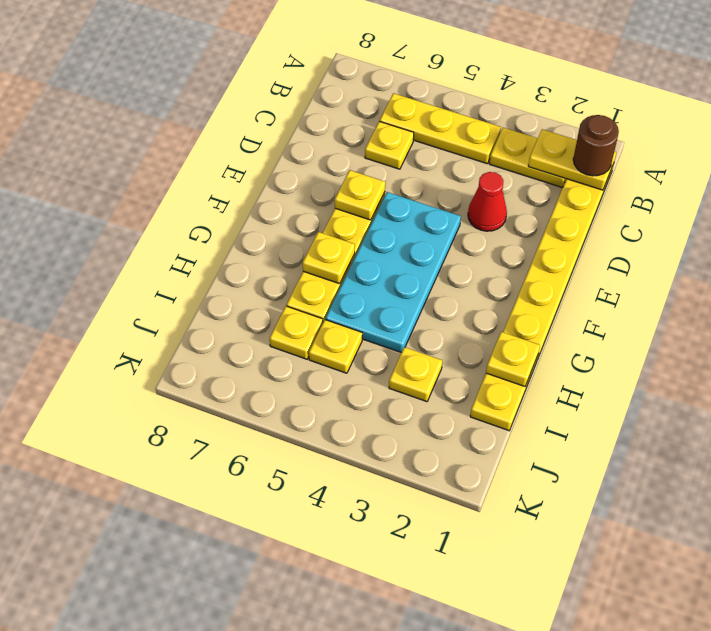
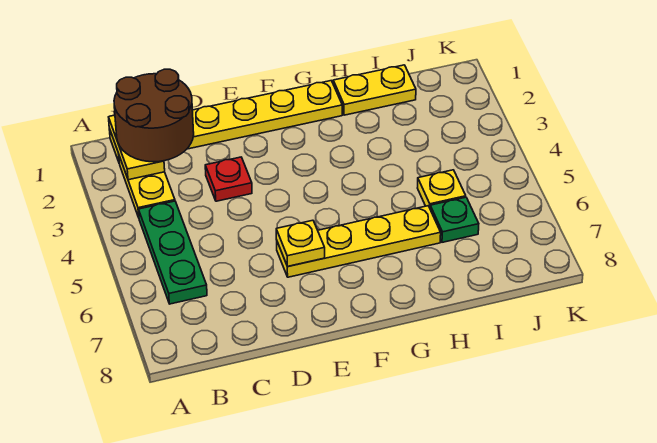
brown 1x1 round brick [573,115,619,176] -> brown 2x2 round brick [114,69,194,162]
yellow 1x3 plate [380,93,501,164] -> green 1x3 plate [139,201,207,304]
yellow 1x1 plate [365,121,414,169] -> none
red 1x1 cone [468,172,507,231] -> red 1x1 plate [205,157,252,201]
cyan 2x4 plate [326,192,461,353] -> none
yellow 1x1 plate [303,232,355,284] -> none
yellow 1x1 plate [486,332,540,386] -> none
yellow 1x1 plate [389,347,442,402] -> none
yellow 1x1 plate [270,306,323,359] -> green 1x1 plate [430,197,479,242]

